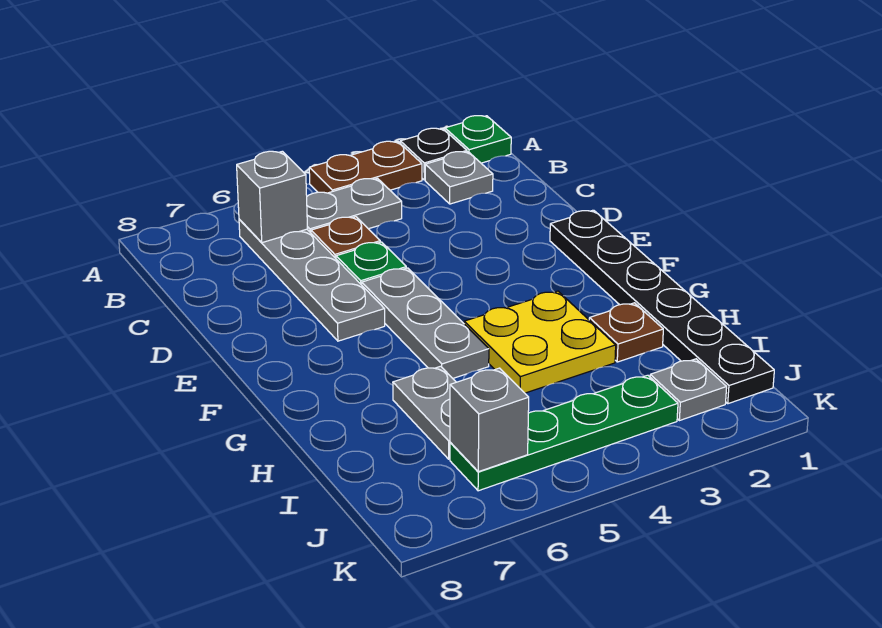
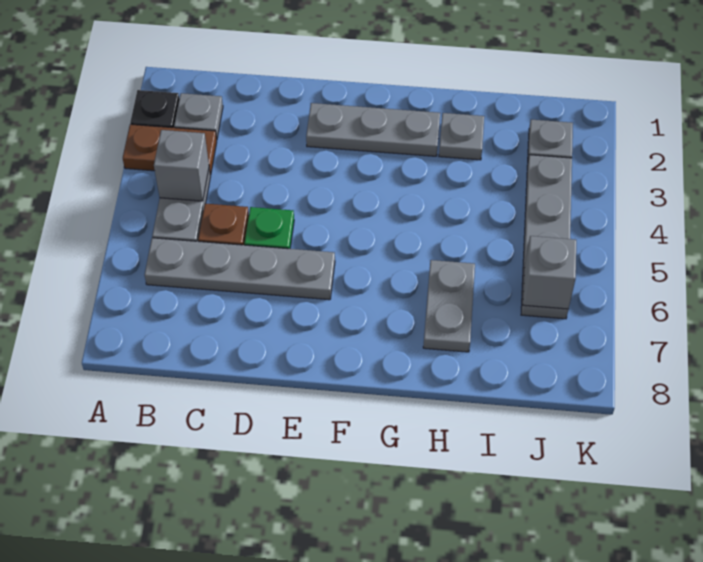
green 1x1 plate [445,116,511,163] -> none
brown 1x2 plate [309,141,422,193] -> brown 1x2 plate turned to [123,124,217,175]
grey 1x1 brick [237,151,308,243] -> grey 1x1 brick moved to [154,130,209,201]
black 1x6 plate [550,210,774,404] -> none
grey 1x3 plate [362,268,489,378] -> grey 1x3 plate moved to [306,103,440,156]
yellow 2x2 plate [464,291,616,393] -> none
brown 1x1 plate [589,303,663,362] -> grey 1x1 plate [439,113,484,160]
grey 1x2 plate [393,366,456,459] -> grey 1x2 plate turned to [423,260,475,352]
green 1x4 plate [450,375,678,491] -> grey 1x4 plate [521,155,572,319]

